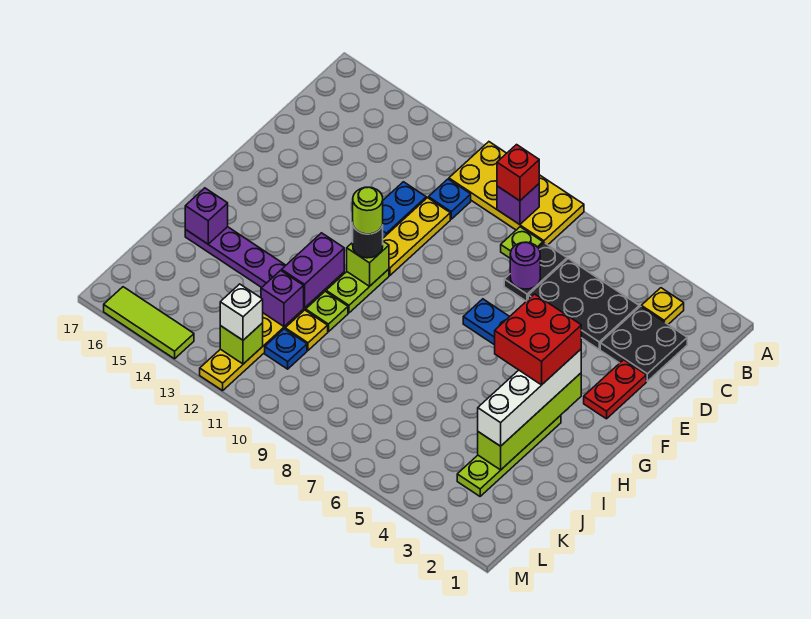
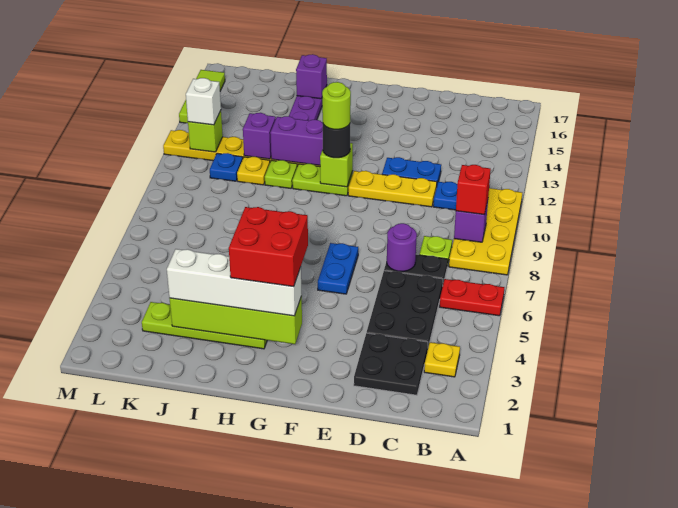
red 1x2 plate [584,360,646,419] -> red 1x2 plate moved to [440,279,504,316]

